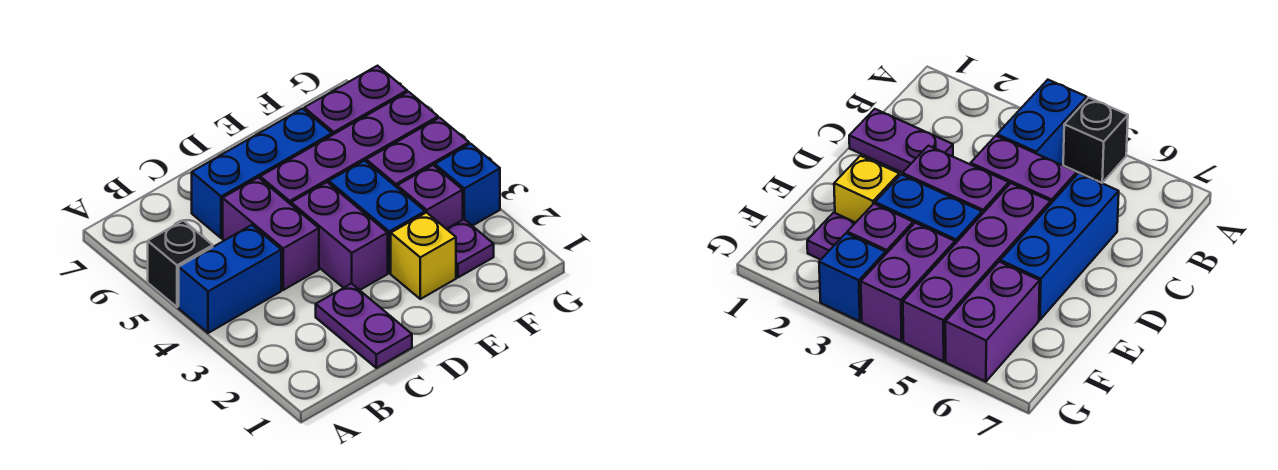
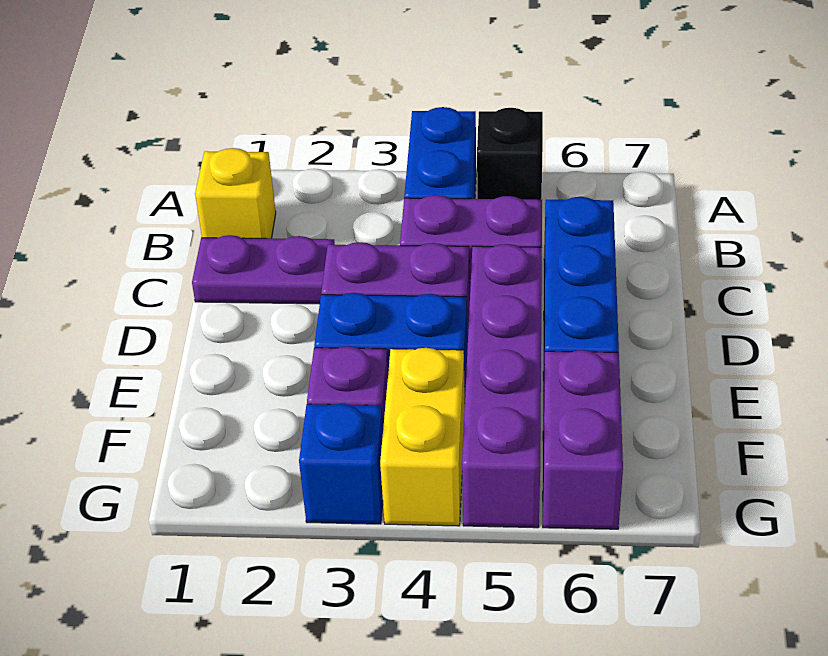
yellow 1x1 brick [391,213,456,299] -> yellow 1x1 brick moved to [195,148,276,238]
purple 1x1 plate [447,219,494,278] -> none
purple 1x2 brick [366,118,469,187] -> yellow 1x2 brick [380,348,465,526]

